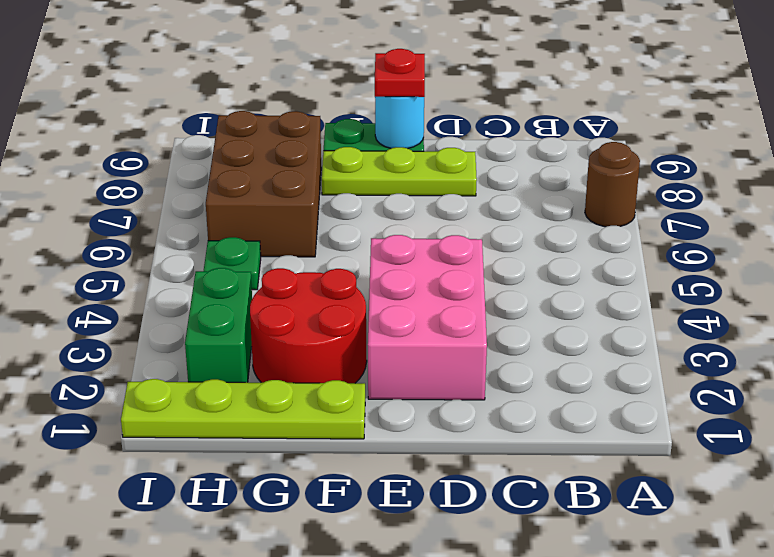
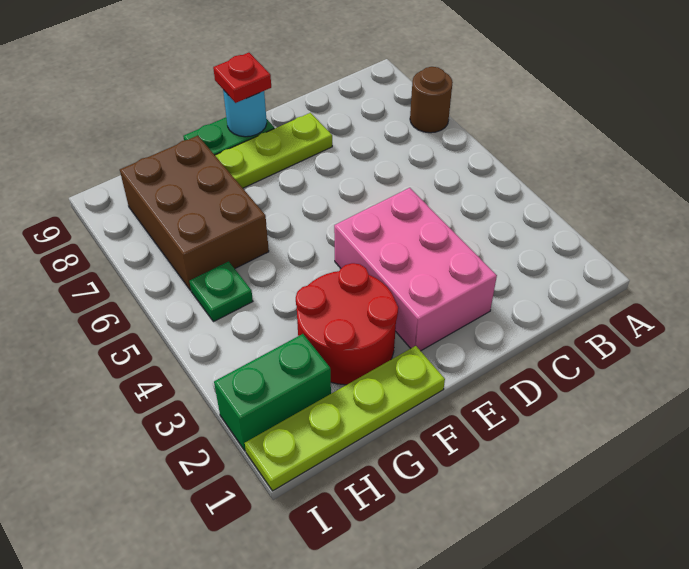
green 1x2 brick [185,268,252,382] -> green 1x2 brick turned to [214,334,331,451]

